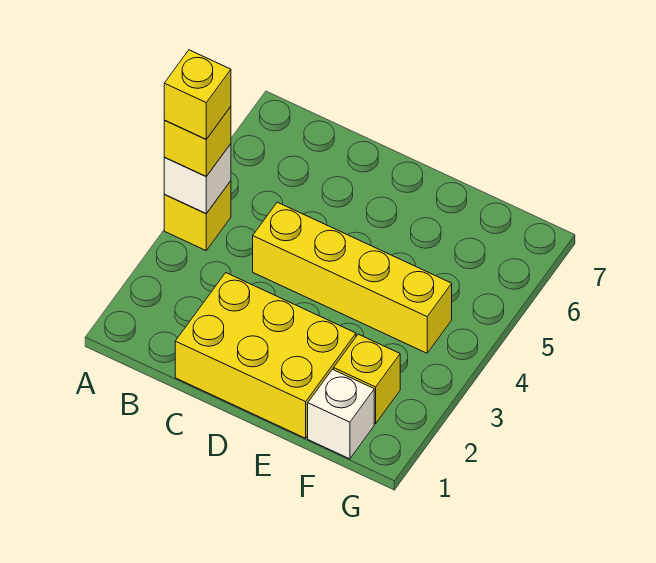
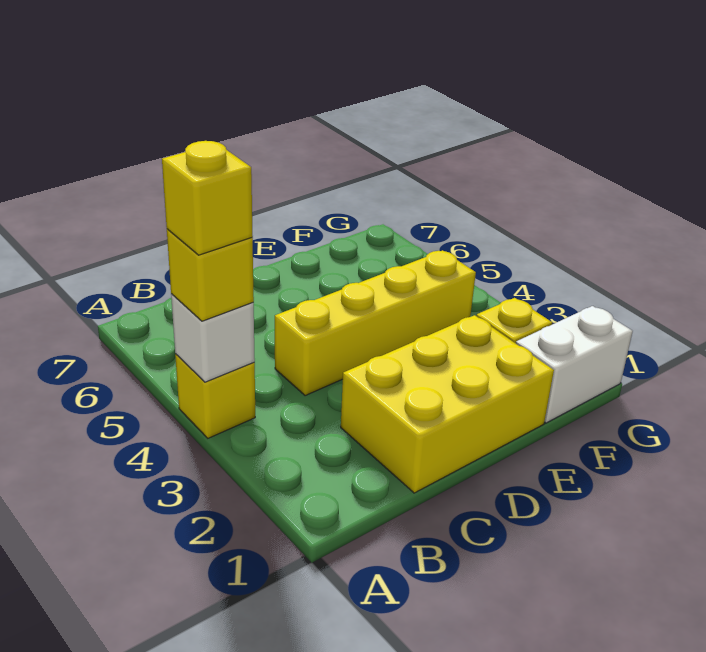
white 1x1 brick [308,369,374,459] -> white 1x2 brick [516,306,633,423]

